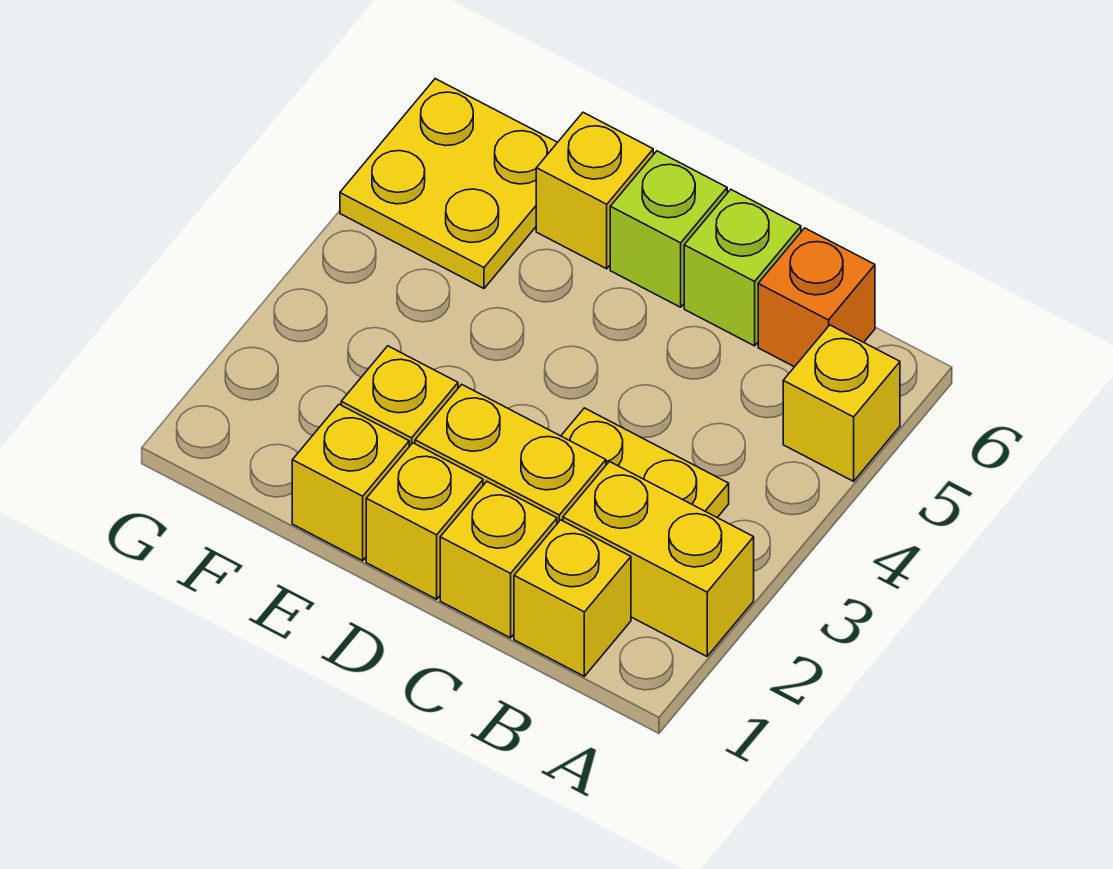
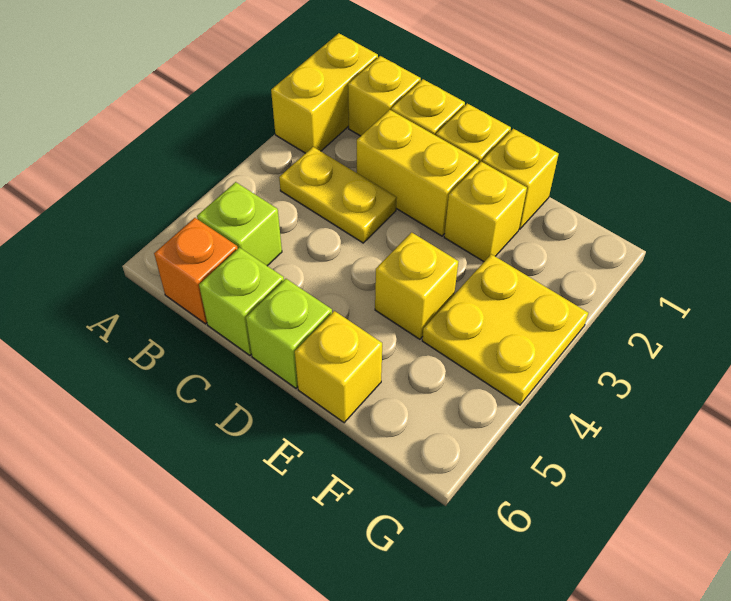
yellow 1x2 brick [563,462,754,656] -> yellow 1x2 brick turned to [271,33,378,153]
yellow 1x1 brick [783,325,900,481] -> yellow 1x1 brick moved to [375,232,458,339]
none -> lime 1x1 brick [197,182,282,266]
yellow 2x2 plate [340,79,558,288] -> yellow 2x2 plate moved to [422,254,588,405]

